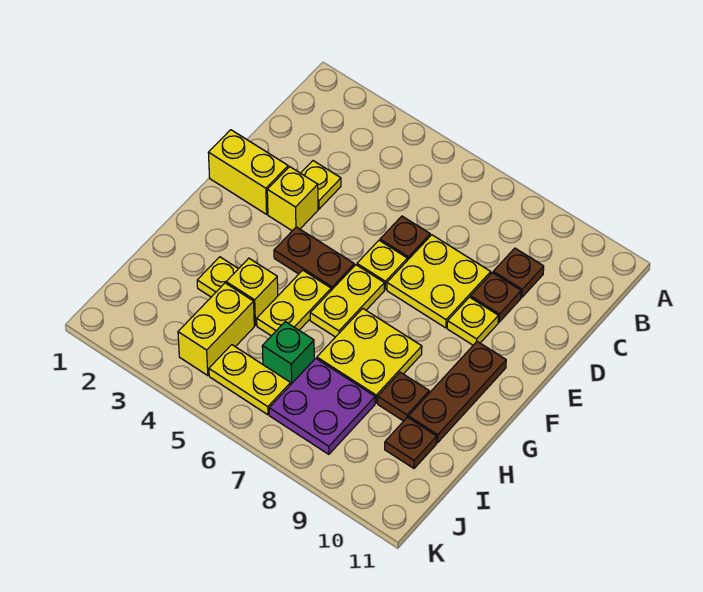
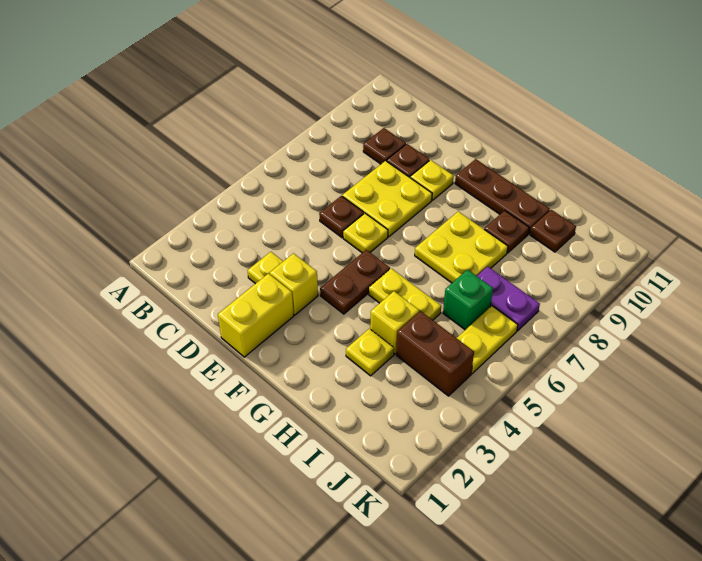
yellow 1x2 plate [310,265,384,337] -> none
yellow 1x2 brick [178,283,254,375] -> brown 1x2 brick [396,311,474,396]
purple 2x2 plate [269,358,375,454] -> purple 1x2 plate [477,266,540,331]

